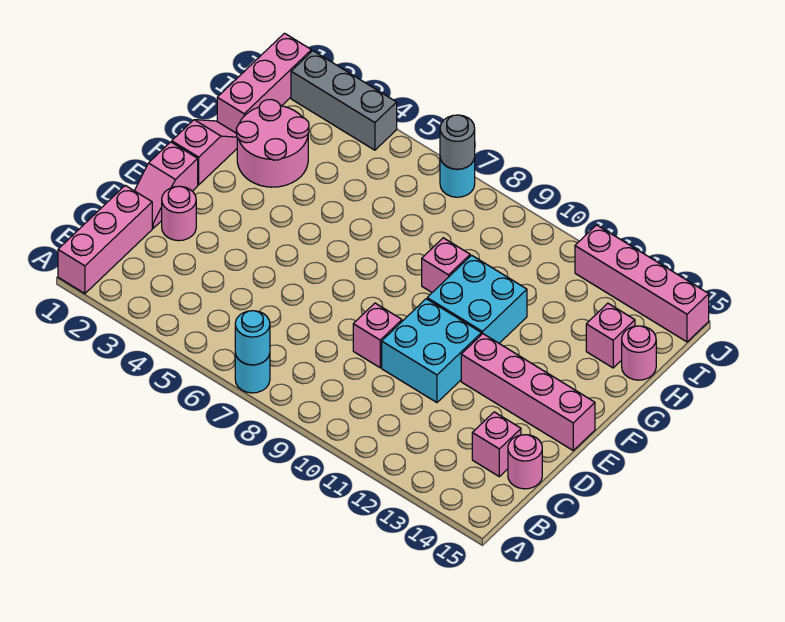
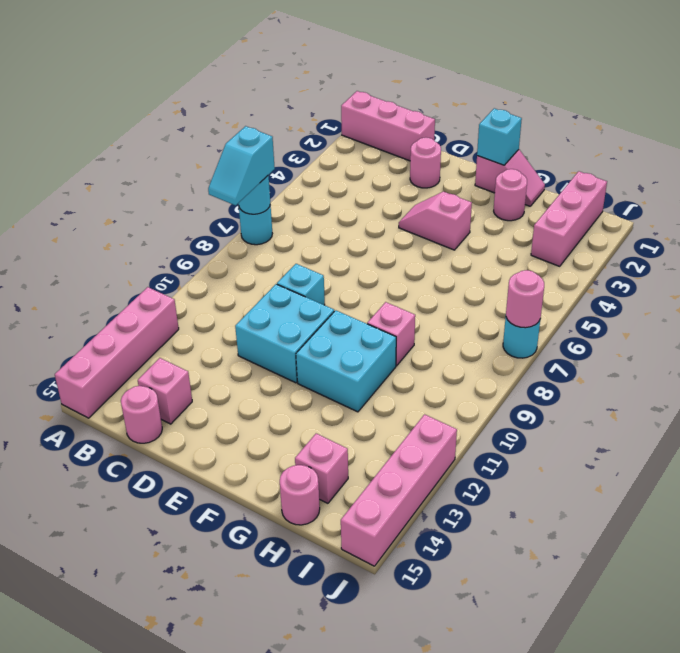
none -> cyan 1x2 slope [208,126,275,205]
pink 1x2 slope [135,142,198,228] -> pink 1x2 slope moved to [399,191,472,250]
pink 1x1 brick [353,303,402,368] -> cyan 1x1 brick [277,264,325,305]
pink 1x4 brick [461,334,595,450] -> pink 1x4 brick moved to [55,287,179,418]
none -> cyan 1x1 brick [477,108,522,165]
pink 2x2 round brick [236,99,309,187] -> pink 1x1 round brick [494,169,527,221]
pink 1x3 brick [217,33,311,133] -> pink 1x3 brick turned to [531,171,607,266]
grey 1x3 brick [291,51,397,150] -> none
grey 1x1 round brick [440,115,475,169] -> pink 1x1 round brick [506,270,544,328]

